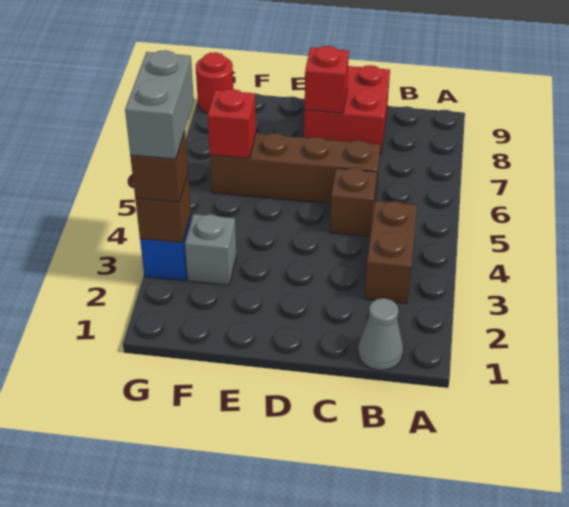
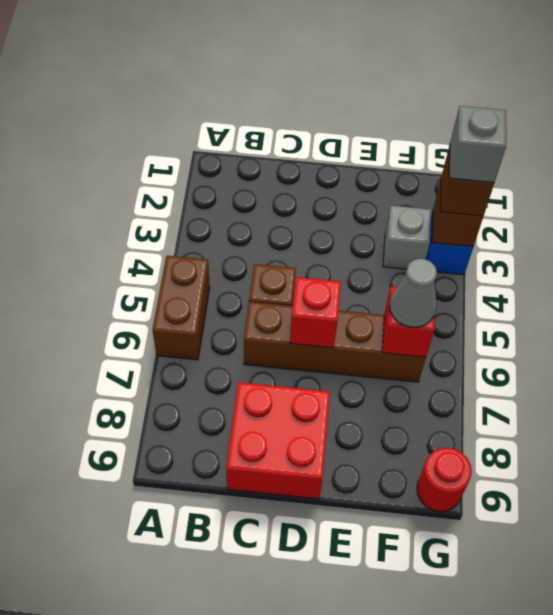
grey 1x1 cone [358,298,403,370] -> grey 1x1 cone moved to [390,259,437,327]
brown 1x2 brick [365,201,417,303] -> brown 1x2 brick moved to [152,256,210,360]
red 1x1 brick [305,46,349,113] -> red 1x1 brick moved to [290,277,341,348]
grey 1x2 brick [125,50,194,159] -> grey 1x1 brick [449,106,506,183]

